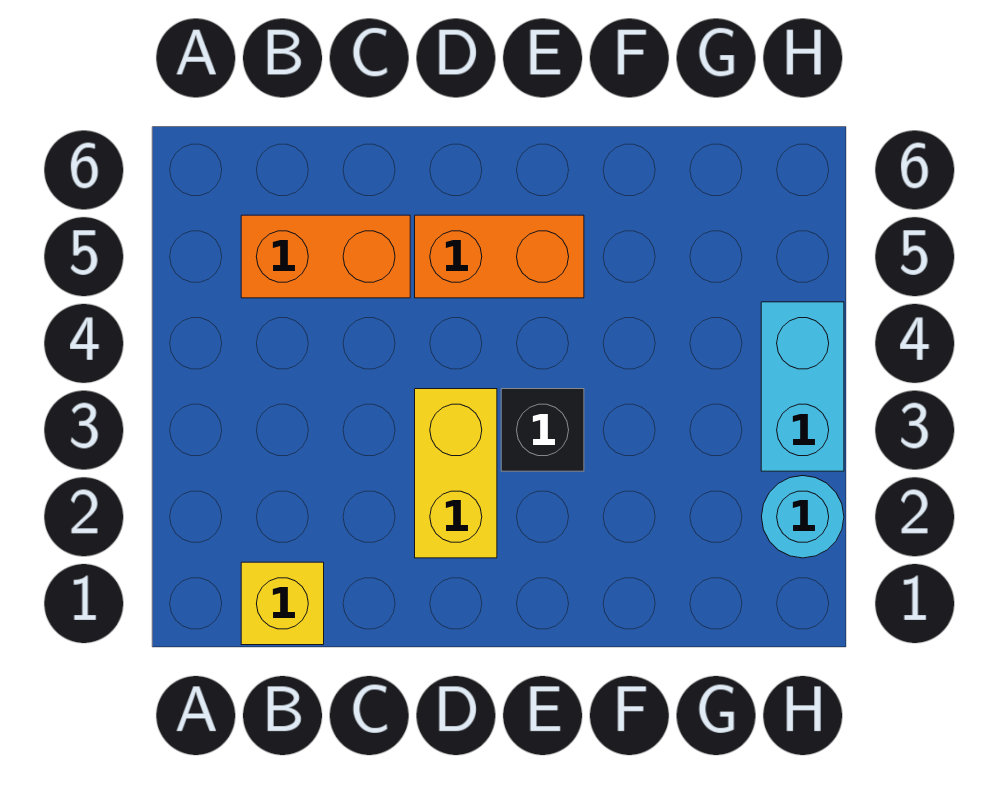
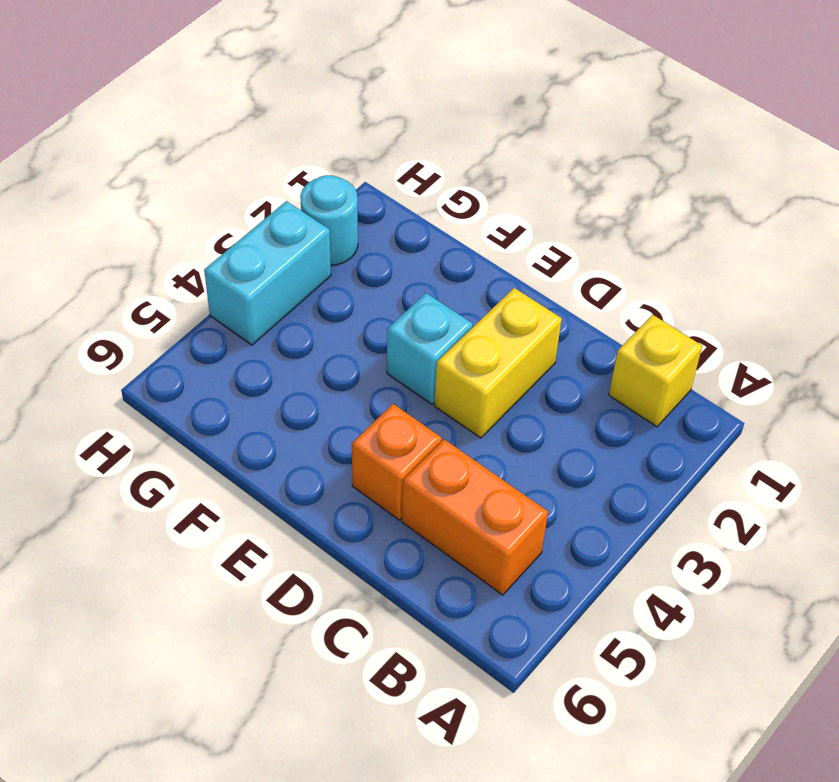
orange 1x2 brick [415,215,584,298] -> orange 1x1 brick [352,404,442,520]
black 1x1 brick [501,389,584,471] -> cyan 1x1 brick [387,293,473,404]

